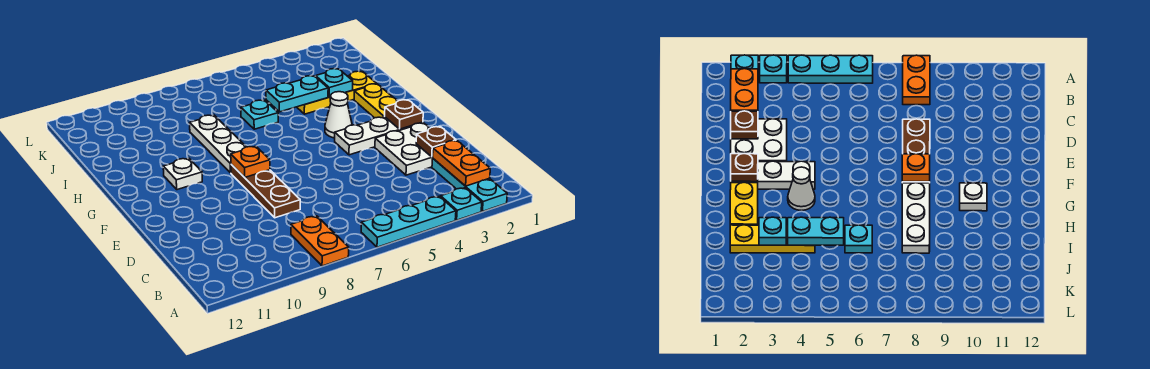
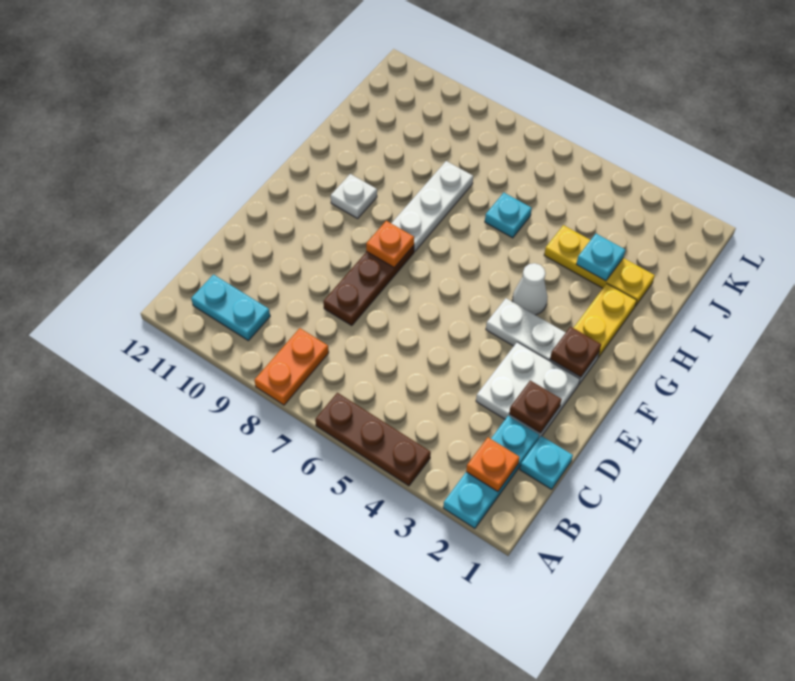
cyan 1x1 plate [441,188,482,220] -> cyan 1x1 plate moved to [520,436,573,489]
cyan 1x3 plate [361,196,456,247] -> brown 1x3 plate [315,393,431,486]
orange 1x2 plate [433,141,490,186] -> orange 1x1 plate [466,437,520,492]
cyan 1x2 plate [266,76,328,112] -> cyan 1x2 plate moved to [191,275,270,341]

